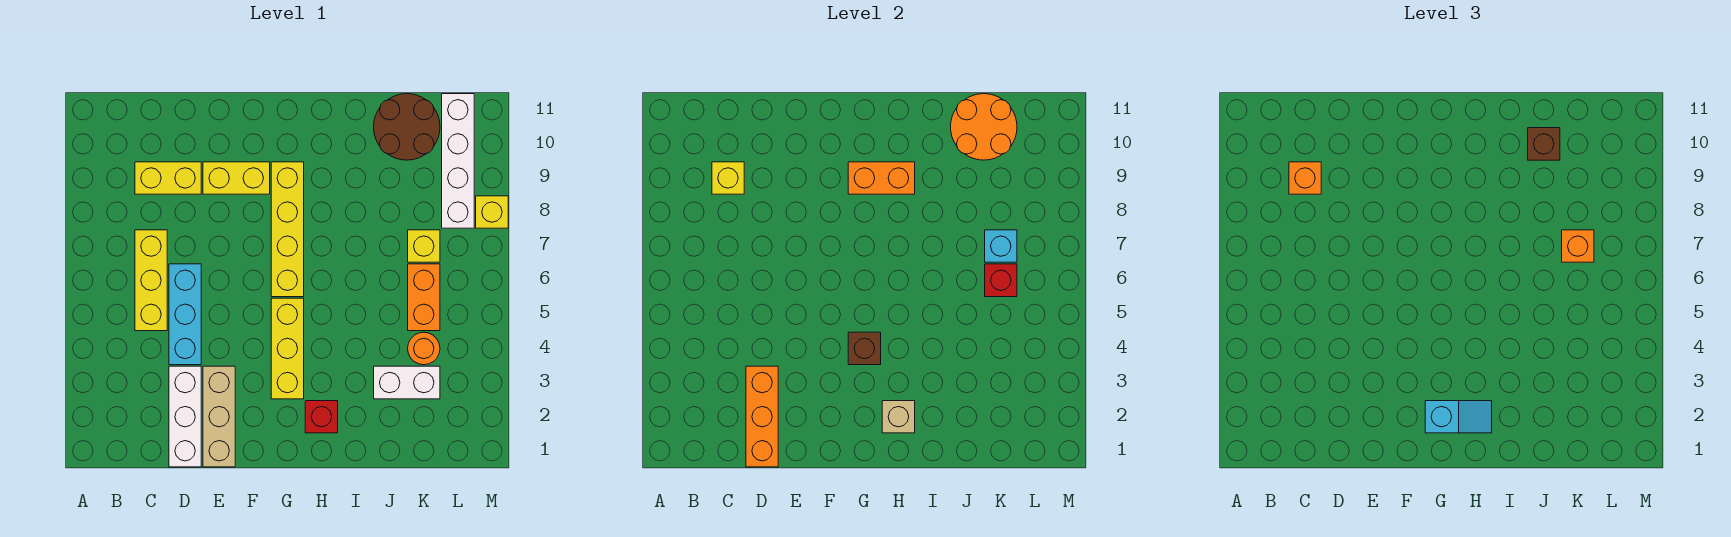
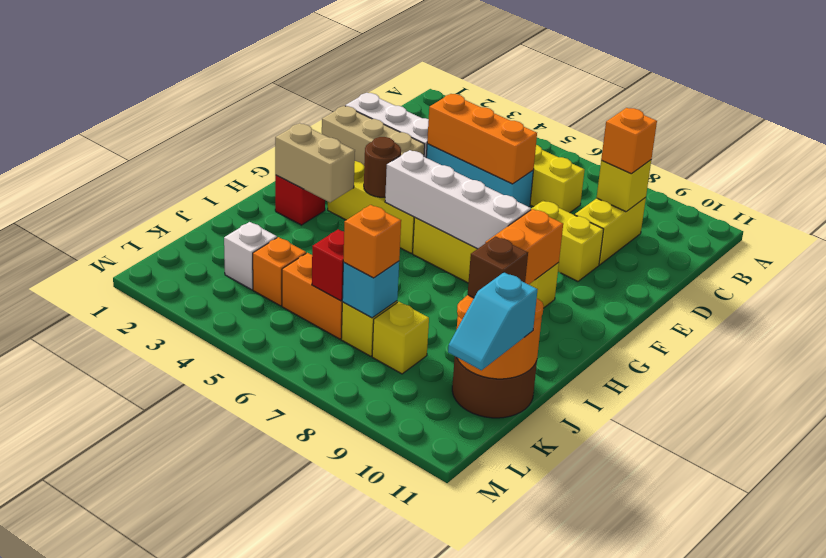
orange 1x3 brick [746,366,778,467] -> orange 1x3 brick moved to [427,94,537,184]
yellow 1x2 brick [203,162,270,194] -> yellow 1x2 brick turned to [531,200,604,281]
cyan 1x2 slope [1425,401,1492,433] -> cyan 1x2 slope moved to [448,272,538,370]
brown 1x1 brick [848,332,881,365] -> brown 1x1 round brick [364,137,401,197]
tan 1x1 brick [882,401,915,433] -> tan 1x2 brick [275,123,355,202]
white 1x2 brick [374,366,440,399] -> white 1x1 brick [224,222,277,290]
orange 1x1 round brick [408,332,440,365] -> orange 1x1 brick [253,237,306,306]
white 1x4 brick [442,94,474,228] -> white 1x4 brick moved to [385,150,531,249]
yellow 1x1 brick [476,196,508,228] -> yellow 1x1 brick moved to [372,302,429,374]

